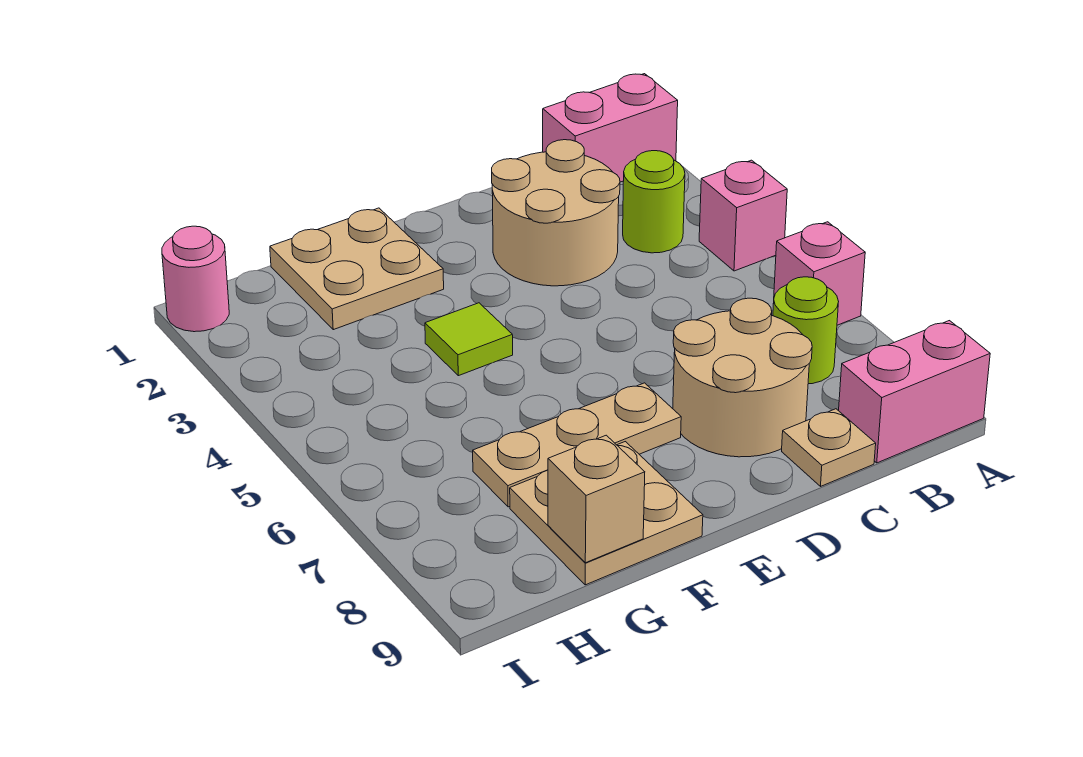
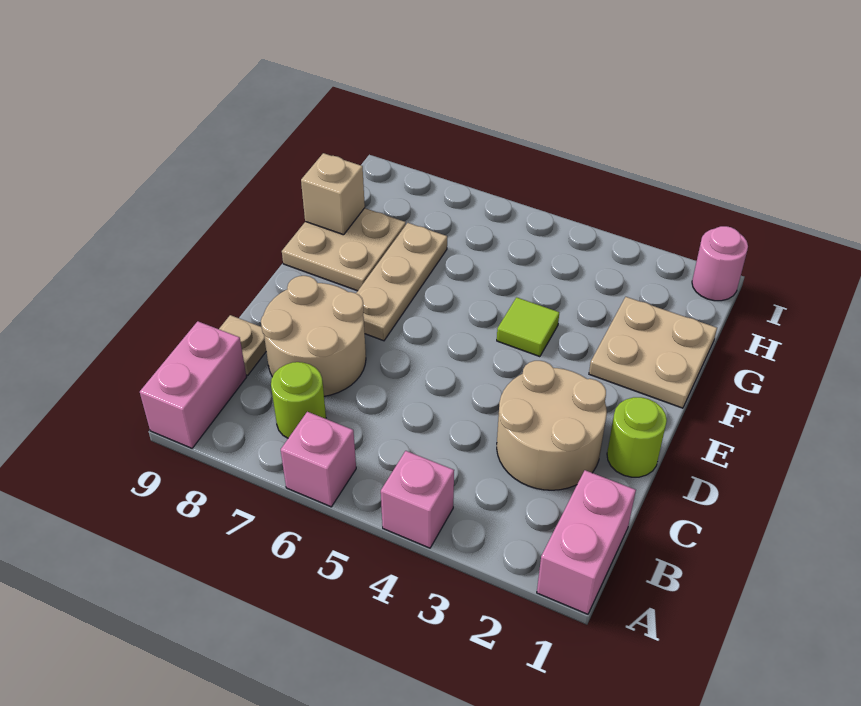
lime 1x1 round brick [623,151,685,253] -> lime 1x1 round brick moved to [607,397,667,477]

